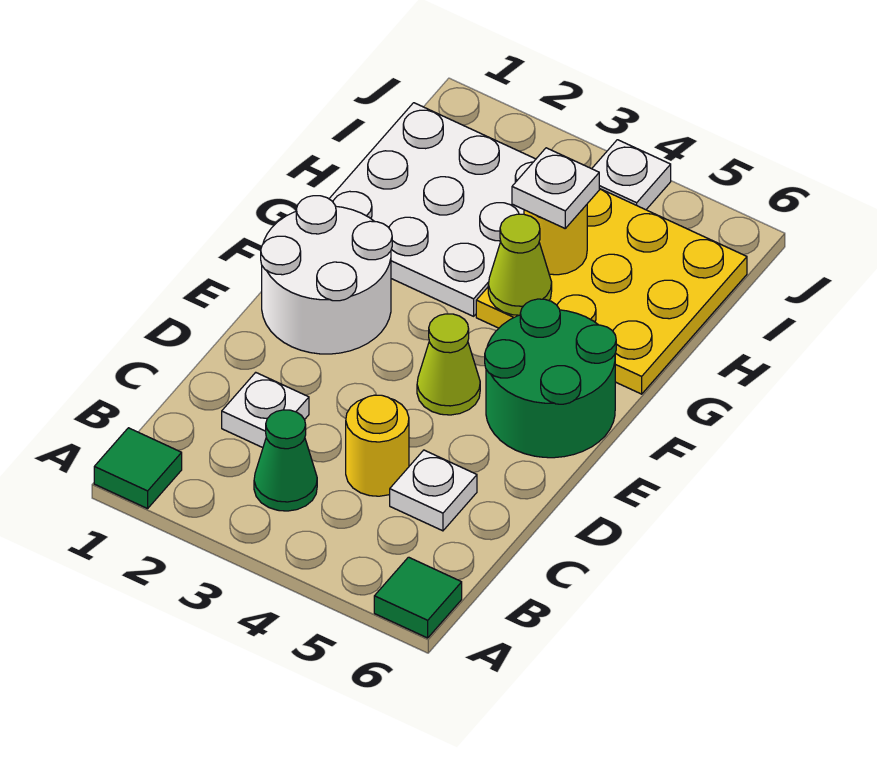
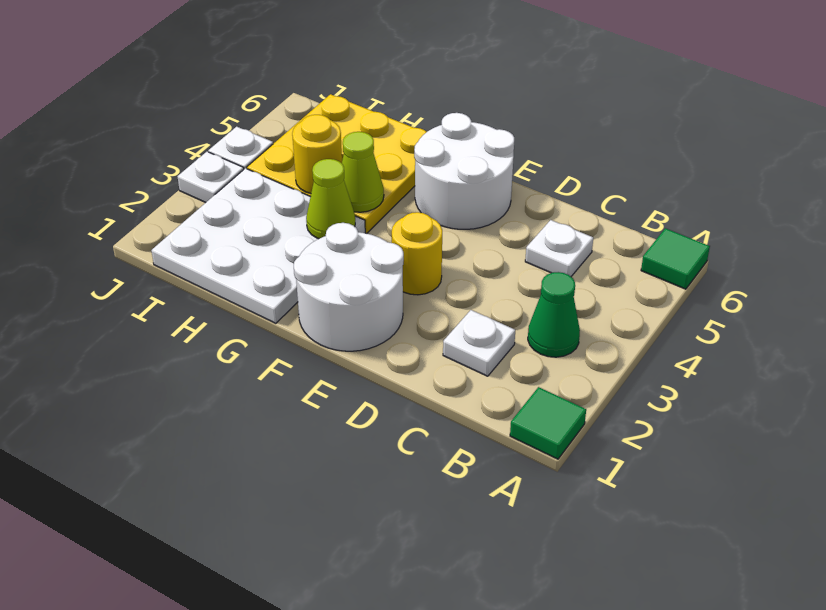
yellow 1x1 round brick [346,395,409,496] -> yellow 1x1 round brick moved to [392,212,442,295]
lime 1x1 cone [417,314,480,415] -> lime 1x1 cone moved to [306,159,355,239]
green 2x2 round brick [485,299,616,458] -> white 2x2 round brick [414,113,514,229]
white 1x1 plate [512,148,599,228] -> white 1x1 plate moved to [177,152,244,203]

